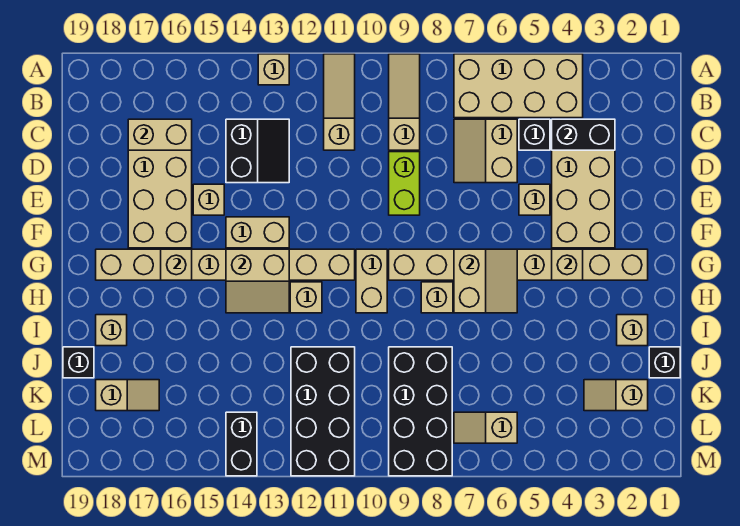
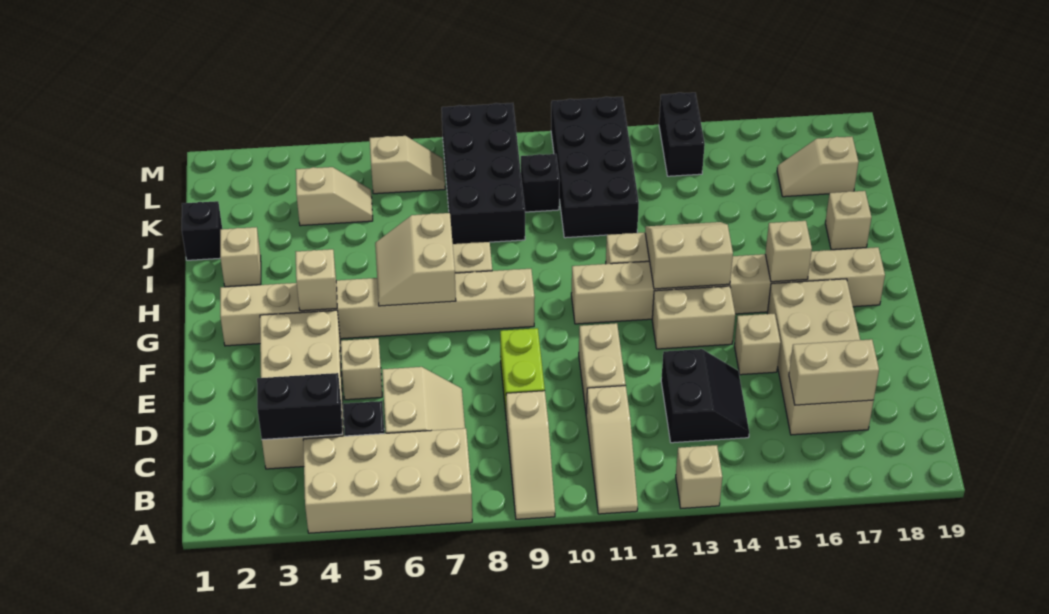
black 2x2 slope [226,119,289,183] -> black 2x2 slope turned to [661,349,749,443]
tan 1x2 brick [356,249,387,313] -> tan 1x2 brick moved to [579,323,626,413]
black 1x1 brick [63,347,94,378] -> black 1x1 brick moved to [521,154,560,212]
tan 1x2 slope [584,380,648,411] -> tan 1x2 slope moved to [296,167,373,226]

